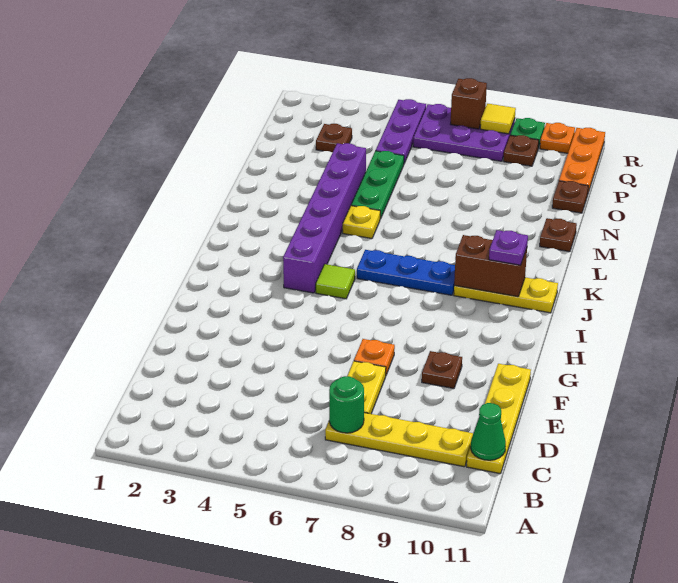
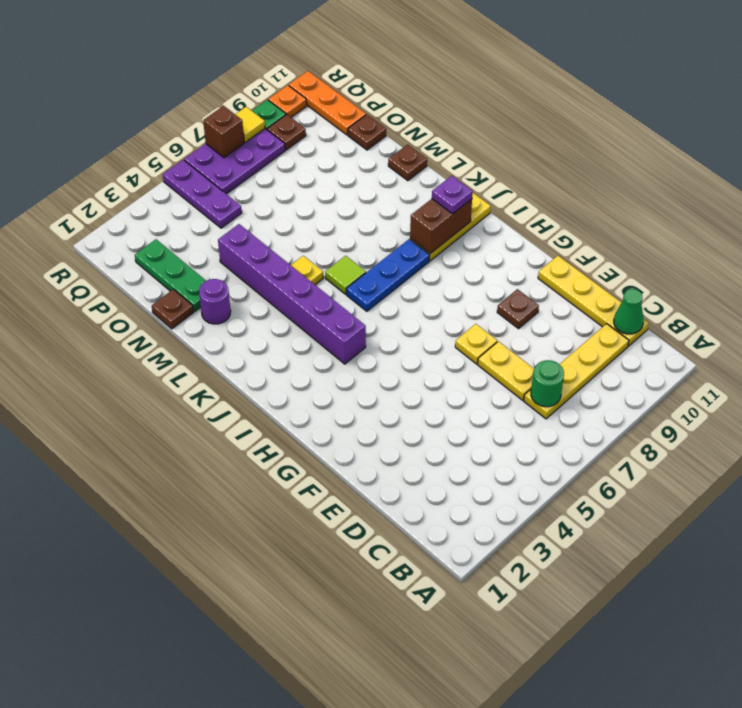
orange 1x1 plate [354,339,395,375] -> yellow 1x1 plate [455,324,497,364]
lime 1x1 tile [316,264,355,299] -> lime 1x1 tile moved to [325,256,366,294]
none -> purple 1x1 round brick [199,279,231,324]
green 1x3 plate [351,151,404,219] -> green 1x3 plate moved to [135,239,206,311]
brown 1x1 plate [316,124,352,153] -> brown 1x1 plate moved to [152,289,194,329]

